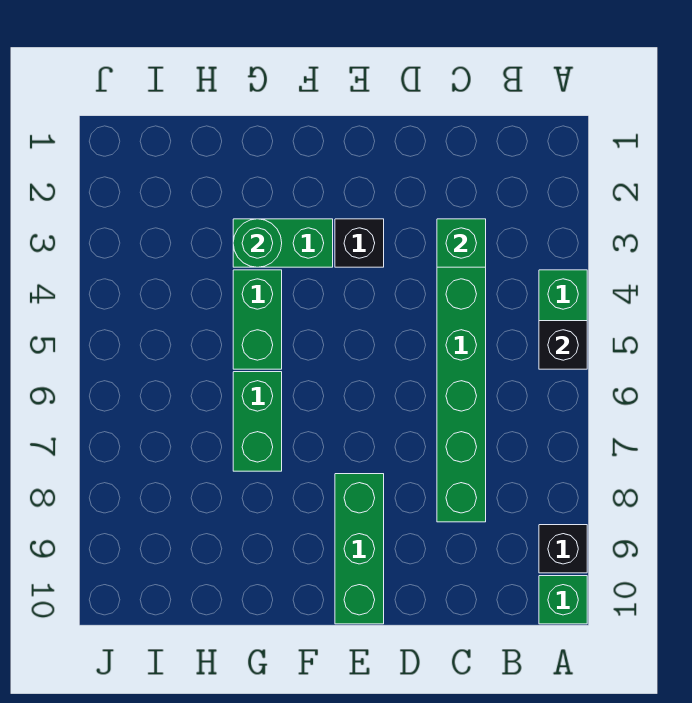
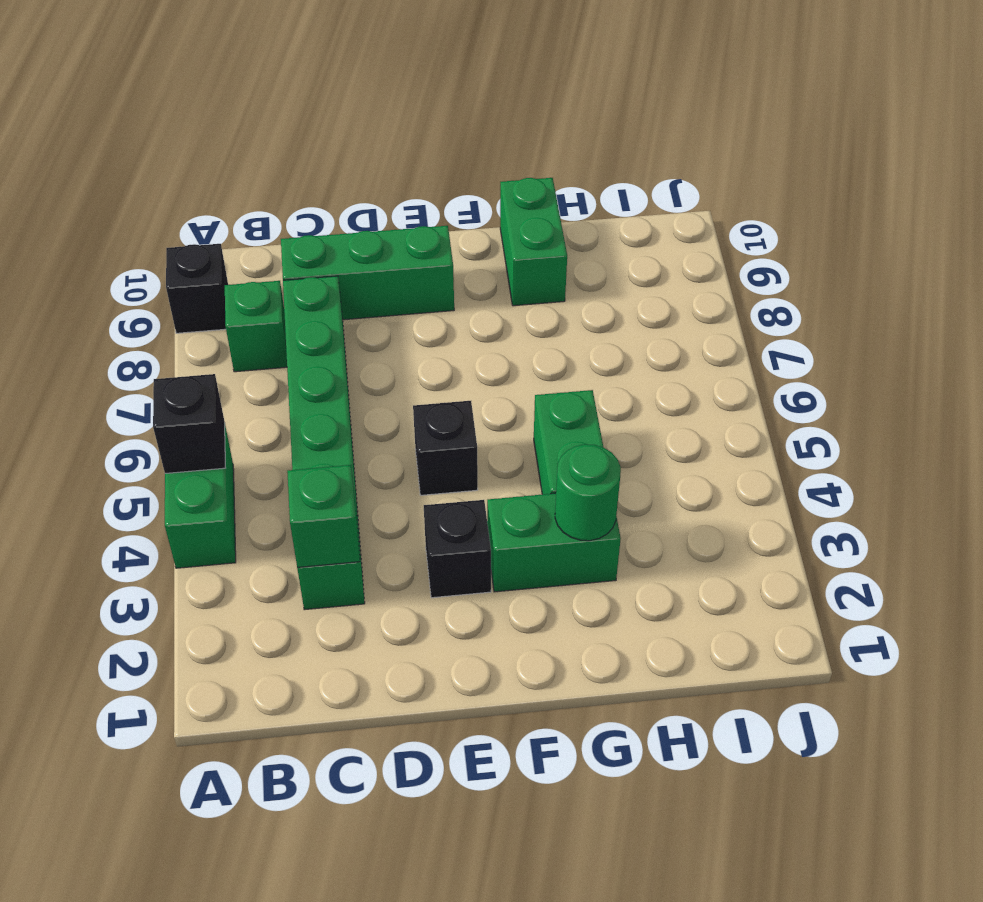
green 1x1 brick [539,576,587,624] -> green 1x1 brick moved to [225,281,287,372]
none -> black 1x1 brick [413,401,478,495]
green 1x3 brick [335,474,384,624] -> green 1x3 brick turned to [281,226,454,320]
green 1x2 brick [233,372,282,471] -> green 1x2 brick moved to [500,178,567,306]

